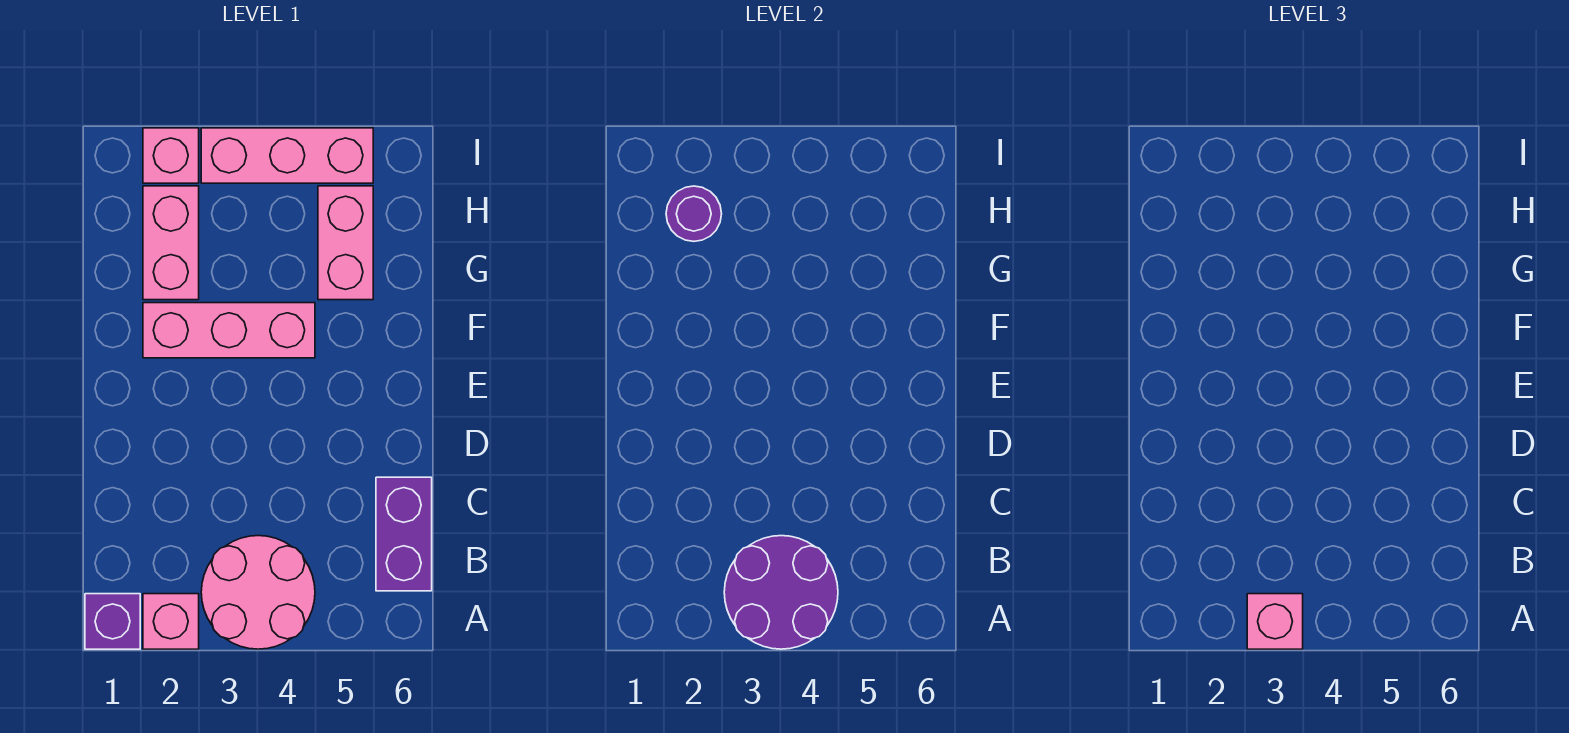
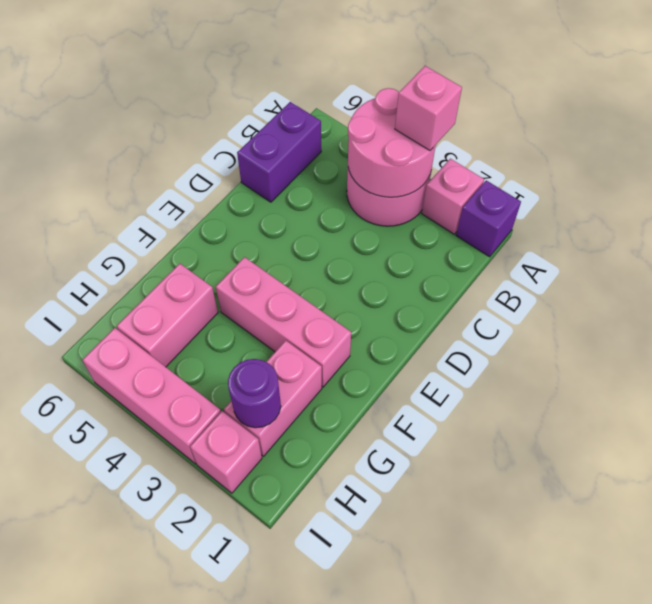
purple 2x2 round brick [724,536,838,649] -> pink 2x2 round brick [348,88,436,197]

